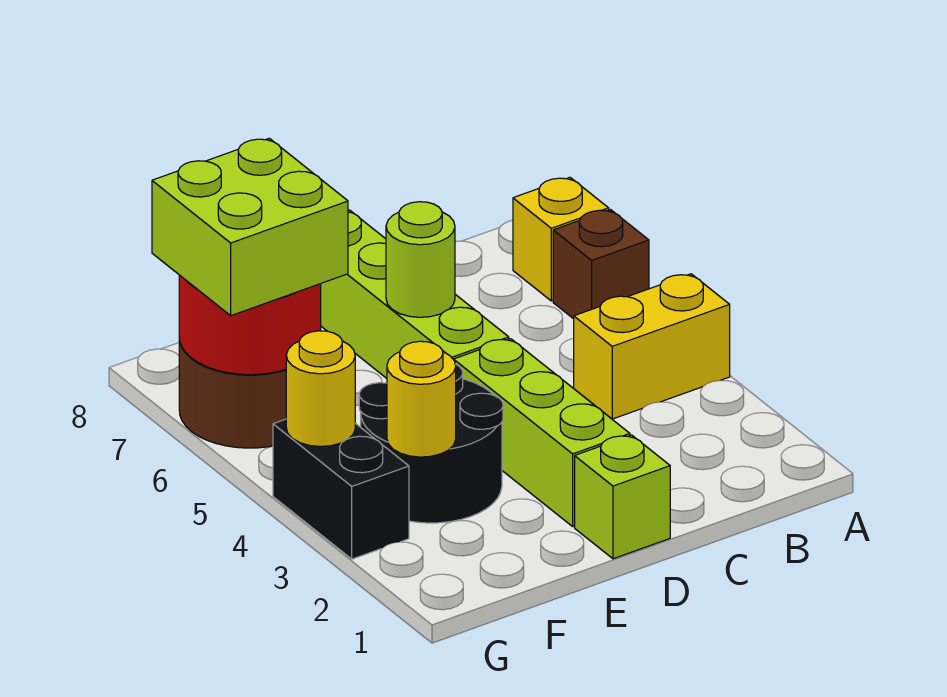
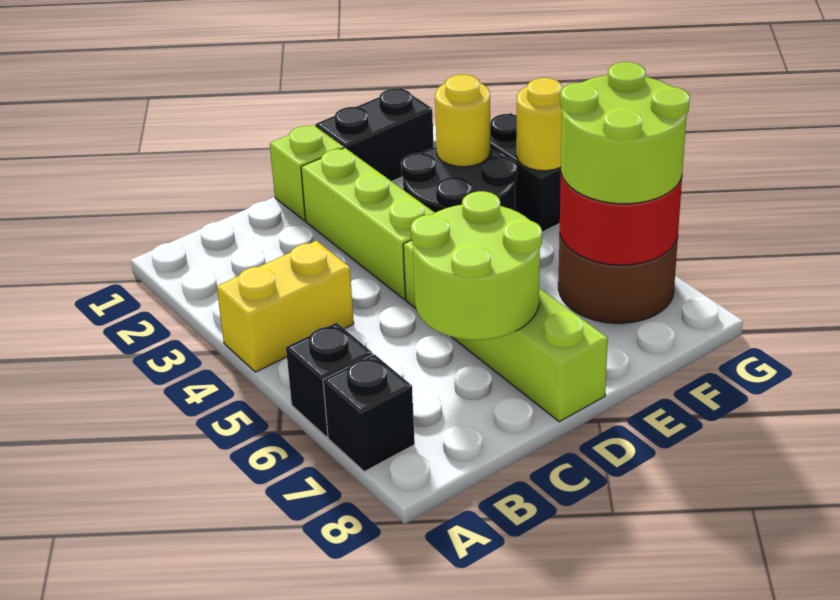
brown 1x1 brick [553,210,649,319] -> black 1x1 brick [286,323,373,437]
yellow 1x1 brick [513,177,609,301] -> black 1x1 brick [323,354,415,472]
lime 1x1 round brick [386,202,455,317] -> lime 2x2 round brick [411,191,542,340]
none -> black 1x2 brick [316,88,434,181]
lime 2x2 brick [152,138,348,316] -> lime 2x2 round brick [560,62,690,204]

